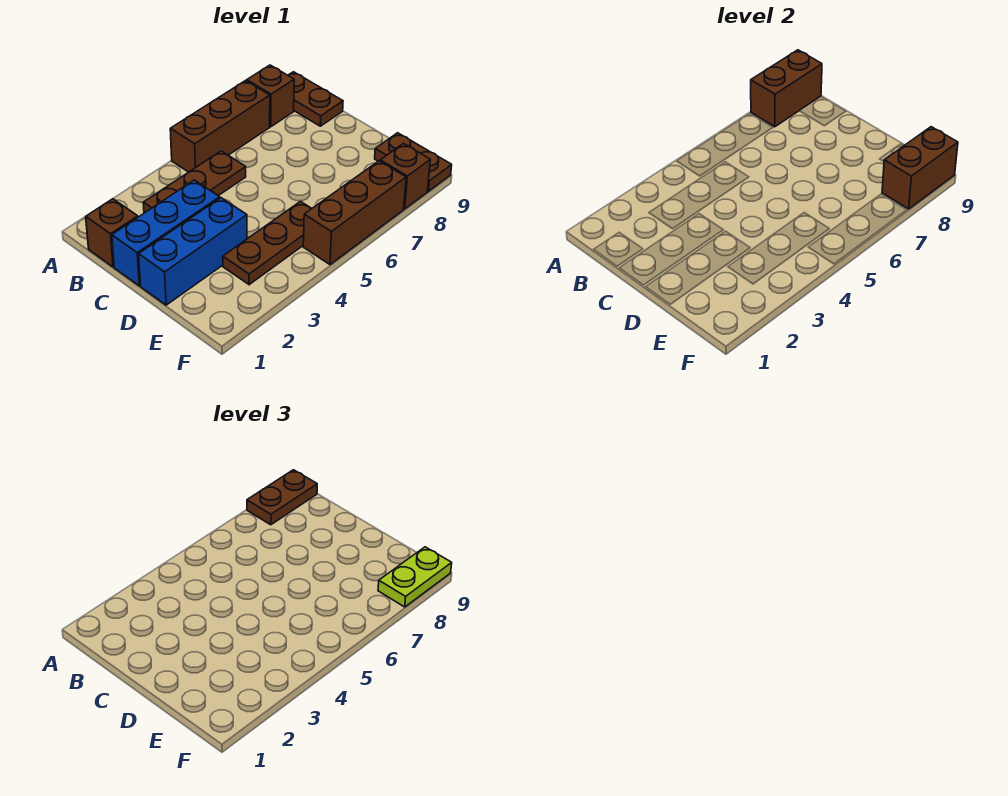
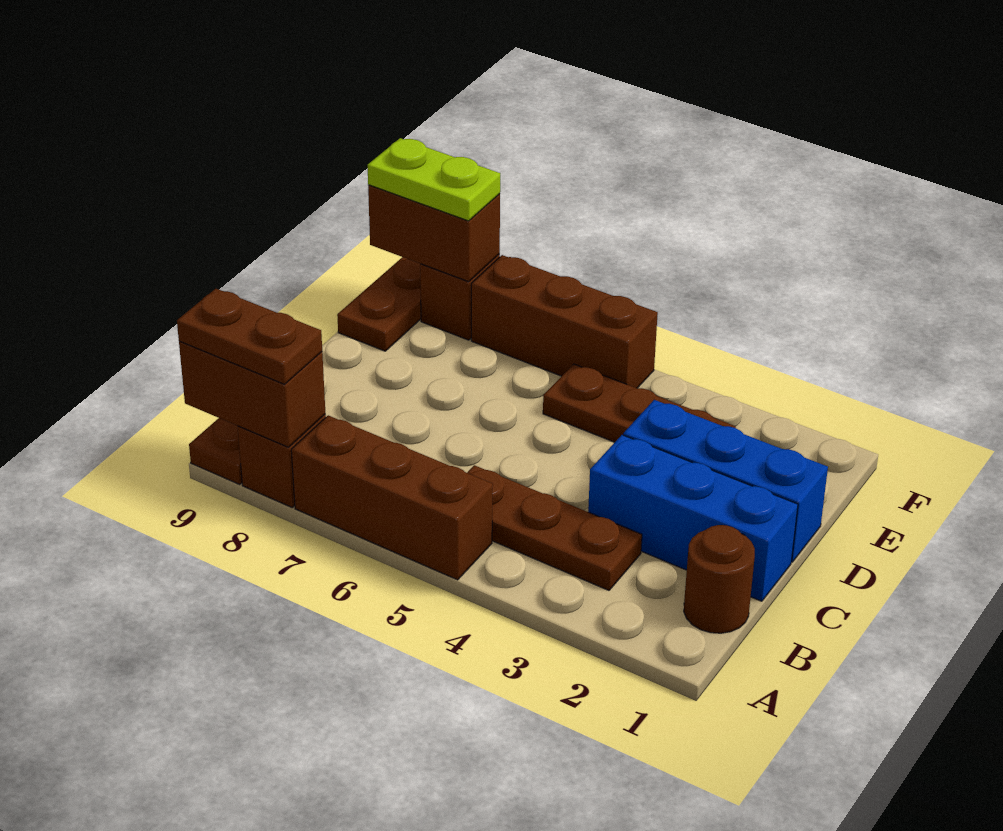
brown 1x1 brick [86,199,138,267] -> brown 1x1 round brick [684,525,755,633]

